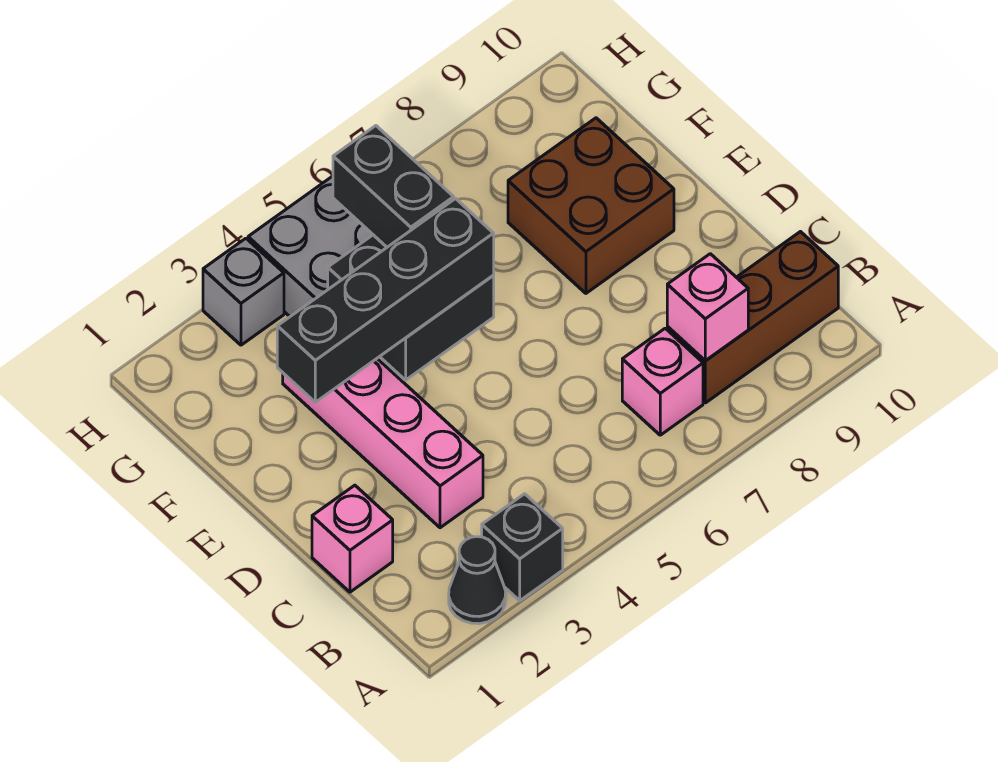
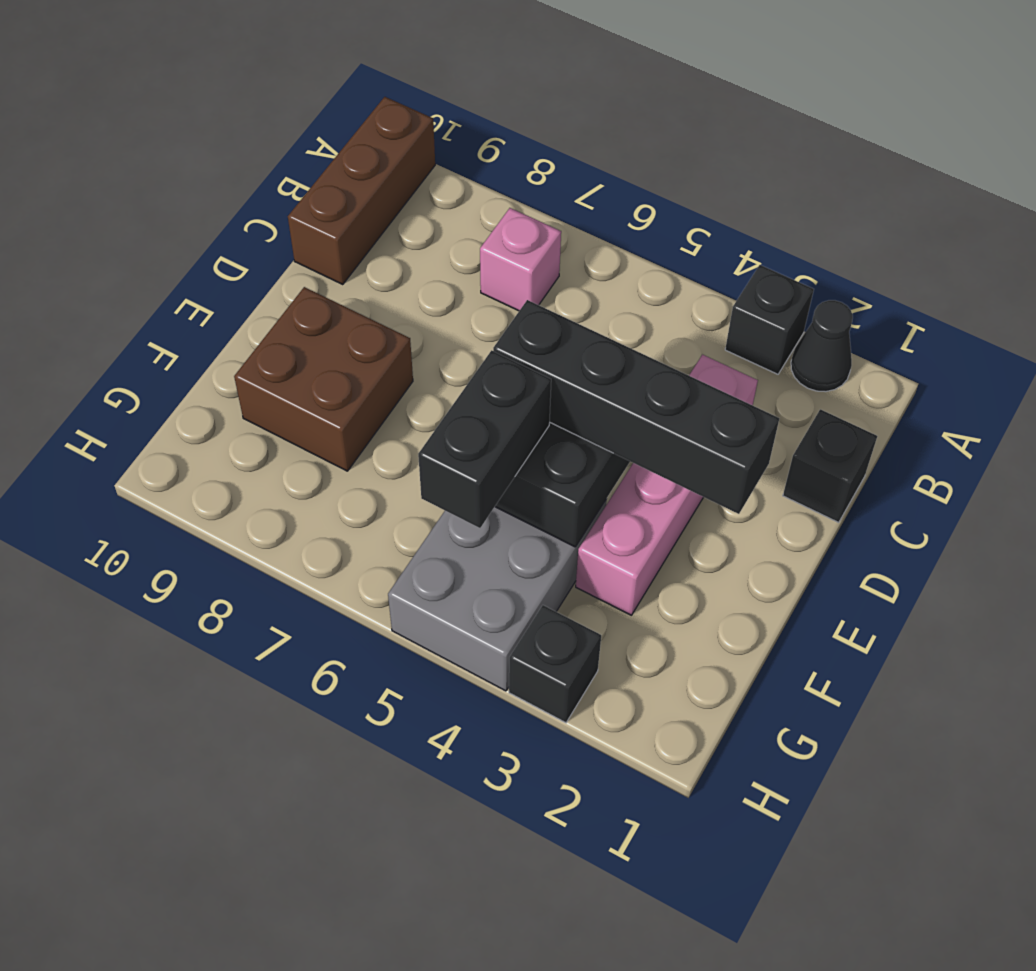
brown 1x3 brick [667,232,838,403] -> brown 1x3 brick turned to [288,97,435,284]
pink 1x1 brick [667,254,748,361] -> none
pink 1x1 brick [312,485,393,592] -> black 1x1 brick [783,409,877,523]
grey 1x1 brick [203,238,284,345] -> black 1x1 brick [509,605,601,723]

